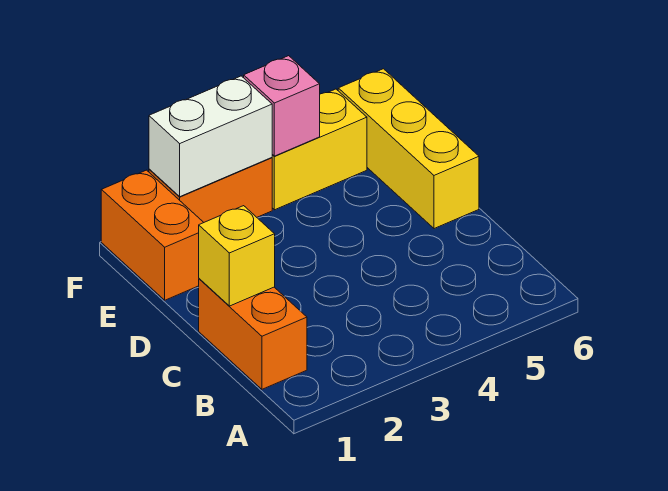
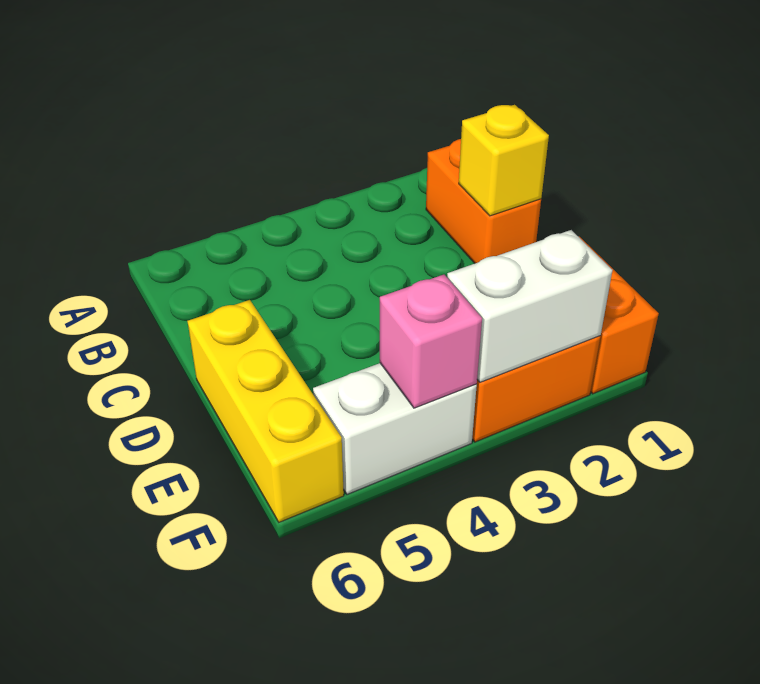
yellow 1x2 brick [272,89,367,210] -> white 1x2 brick [313,363,477,494]

